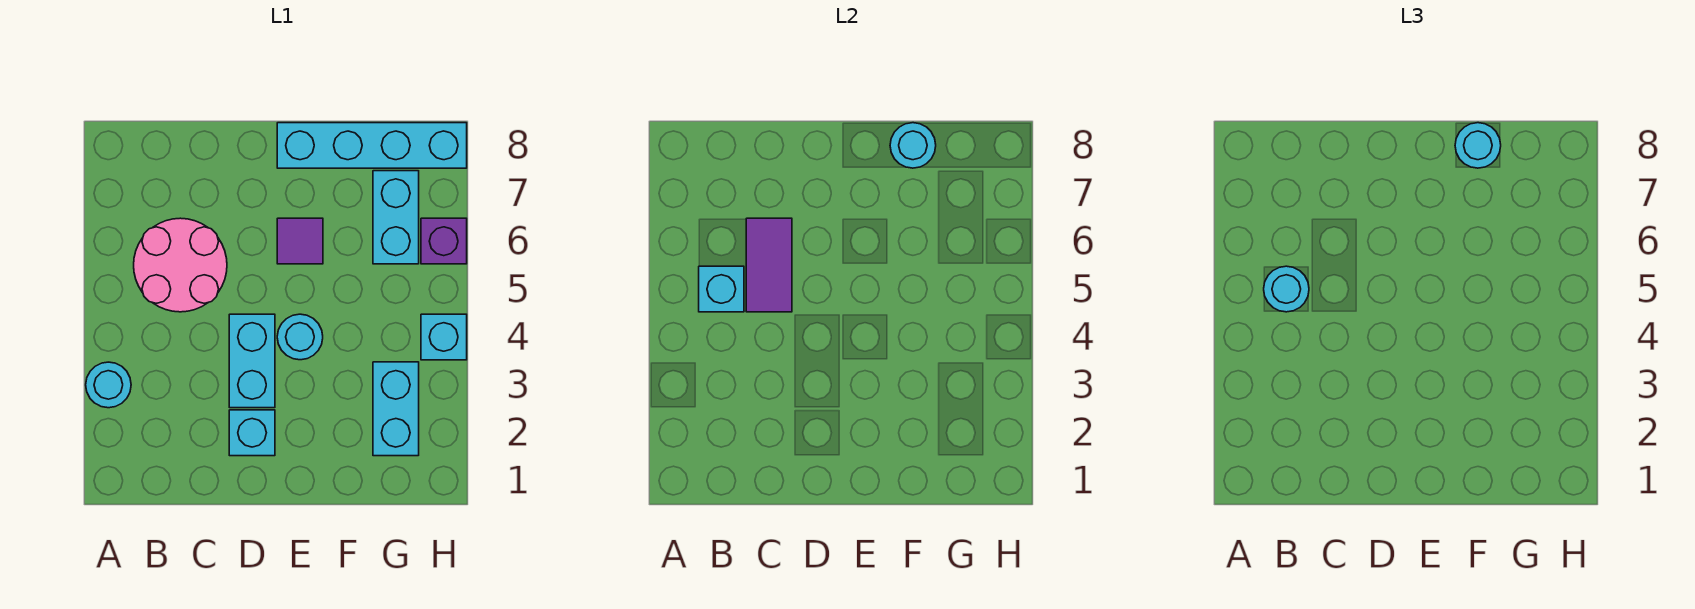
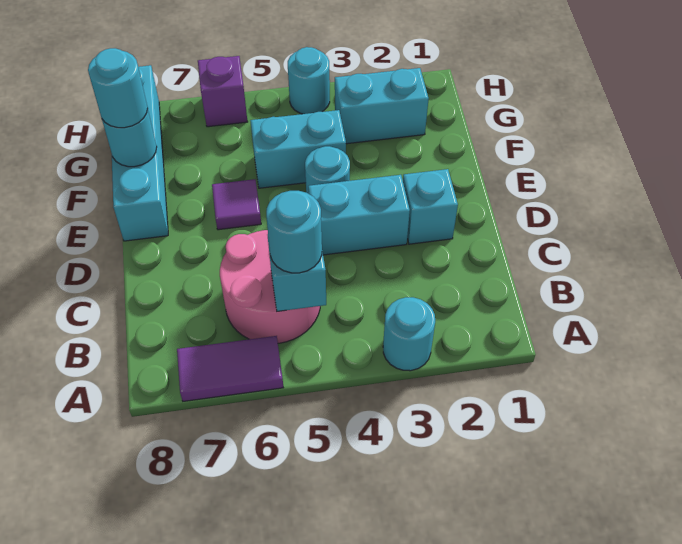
purple 1x2 tile [746,218,792,312] -> purple 1x2 tile moved to [177,336,283,401]
cyan 1x2 brick [373,171,419,264] -> cyan 1x2 brick moved to [250,110,346,188]
cyan 1x1 brick [421,314,467,360] -> cyan 1x1 round brick [288,47,330,114]

